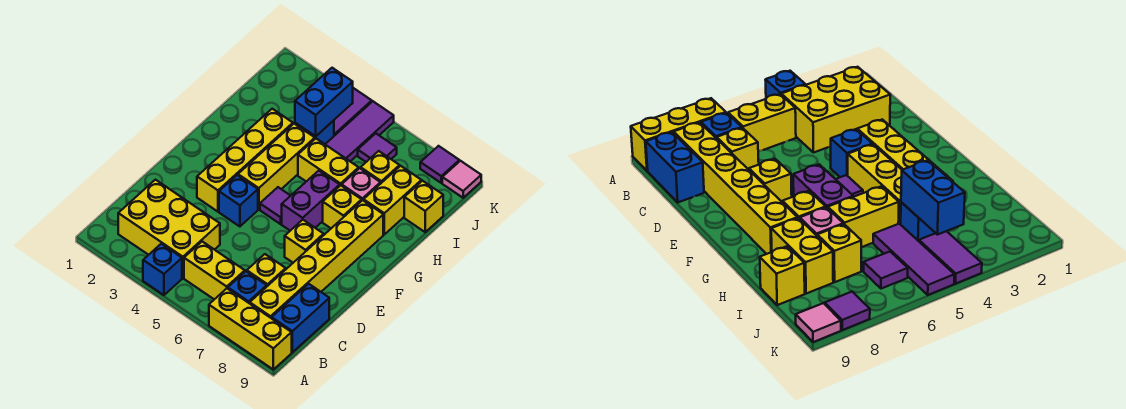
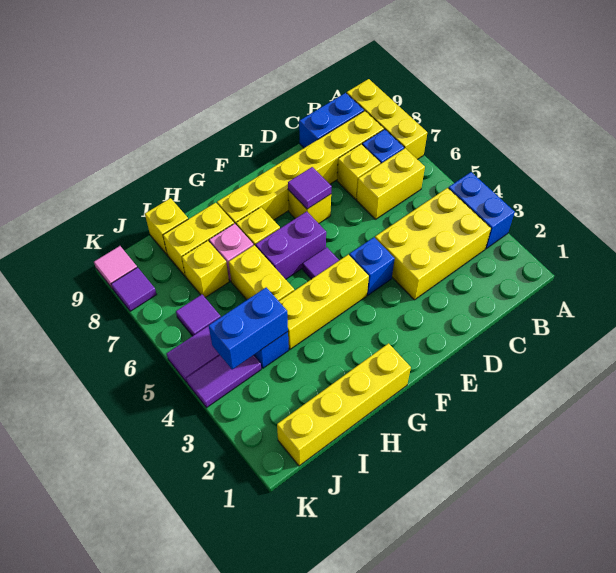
blue 1x1 brick [143,244,182,295] -> blue 1x2 brick [449,172,515,249]
yellow 2x3 brick [118,180,220,278] -> yellow 2x3 brick turned to [375,188,491,300]
yellow 1x2 brick [184,242,245,299] -> yellow 1x2 brick turned to [357,148,425,219]
yellow 1x4 brick [197,109,293,212] -> yellow 1x4 brick moved to [277,343,411,466]
none -> purple 1x1 tile [288,167,332,209]

